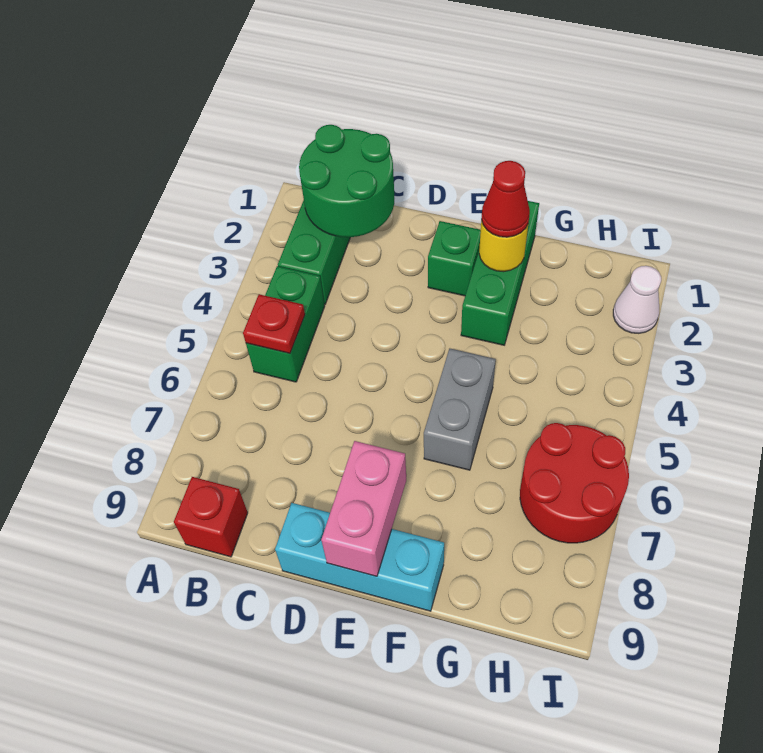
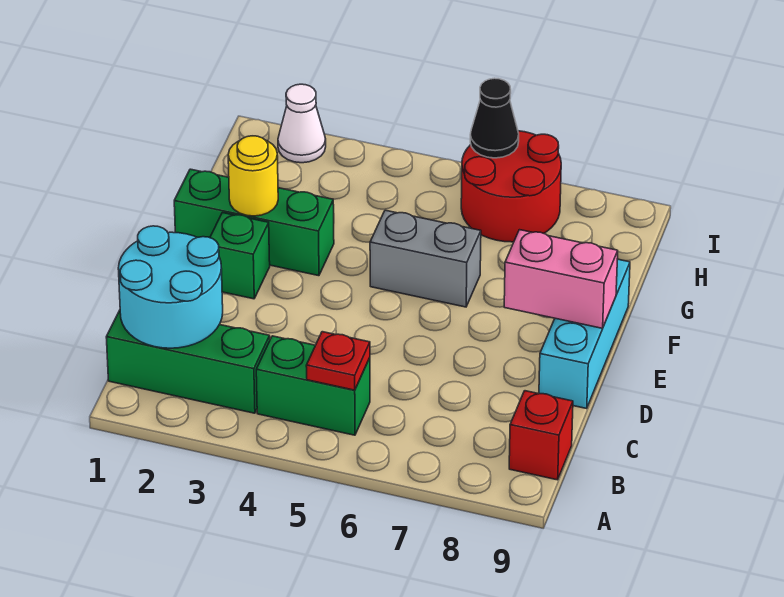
green 2x2 round brick [299,125,394,237] -> cyan 2x2 round brick [118,226,223,348]
red 1x1 cone [481,161,530,237] -> none
none -> black 1x1 cone [470,78,519,158]

